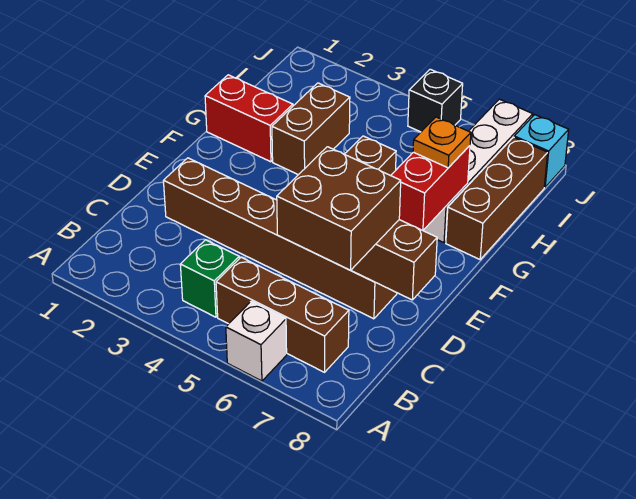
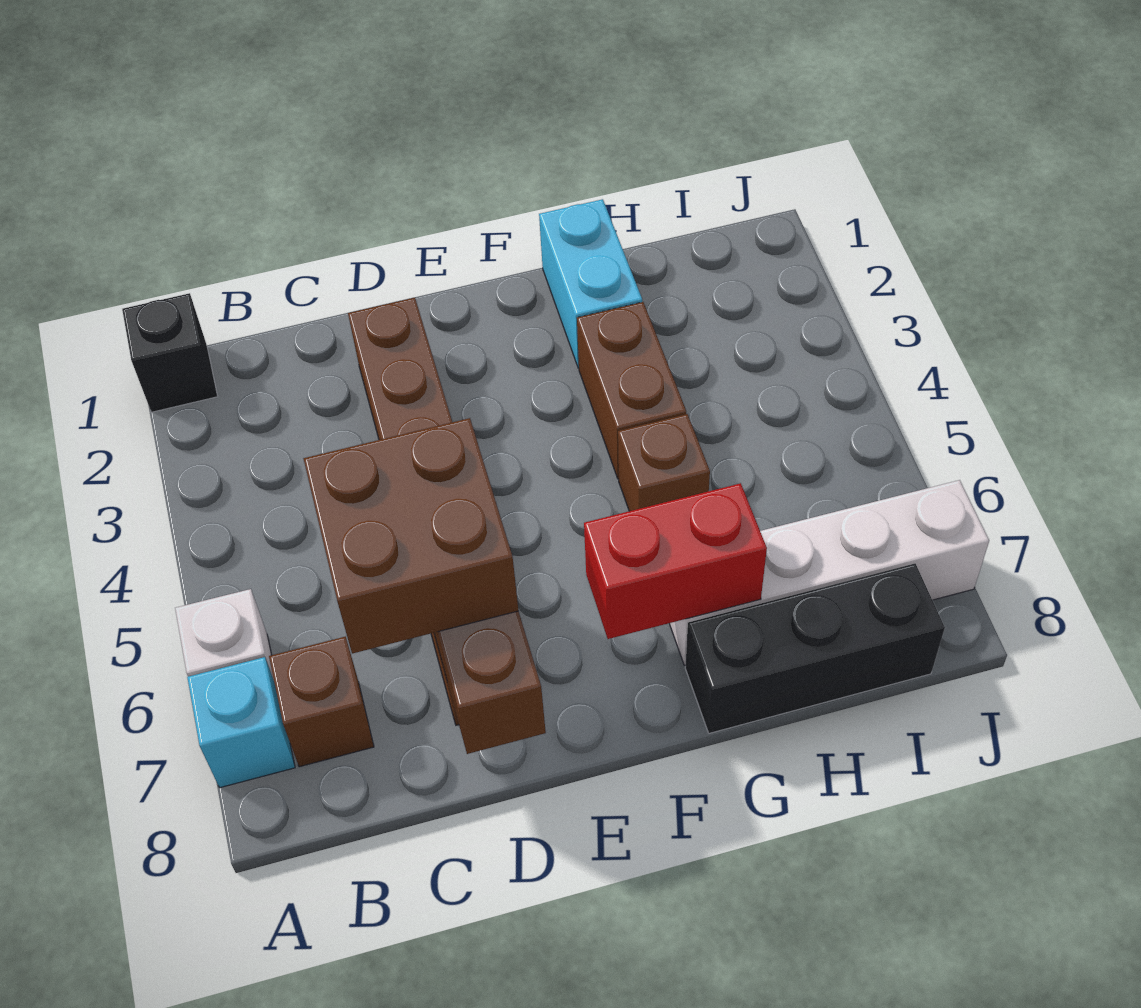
green 1x1 brick [180,240,239,317] -> none
brown 1x3 brick [216,257,349,372] -> brown 1x1 brick [269,637,374,767]
red 1x2 brick [205,75,293,162] -> cyan 1x2 brick [539,199,642,368]
brown 1x2 brick [272,83,350,175] -> brown 1x2 brick turned to [577,302,686,479]
orange 1x1 plate [413,117,471,168] -> none
brown 1x3 brick [446,137,548,259] -> black 1x3 brick [685,564,945,733]
black 1x1 brick [408,69,463,132] -> black 1x1 brick moved to [122,293,218,412]
cyan 1x1 brick [514,115,569,187] -> cyan 1x1 brick moved to [187,657,295,788]

